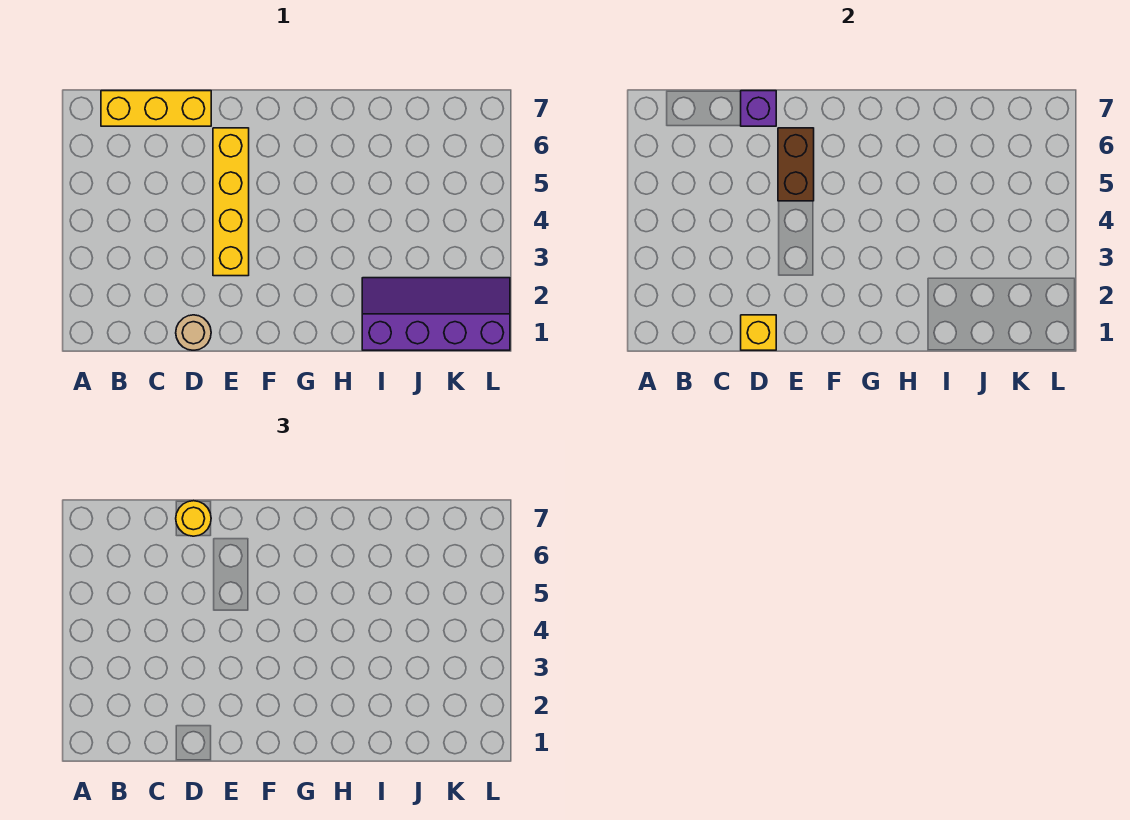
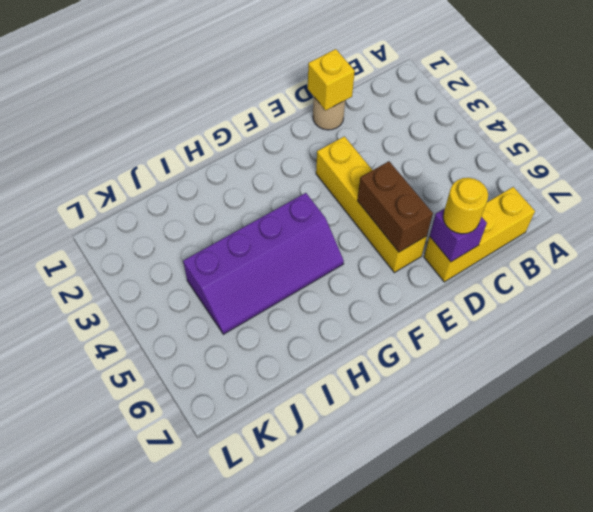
purple 2x4 slope [362,278,510,350] -> purple 2x4 slope moved to [183,193,344,334]

